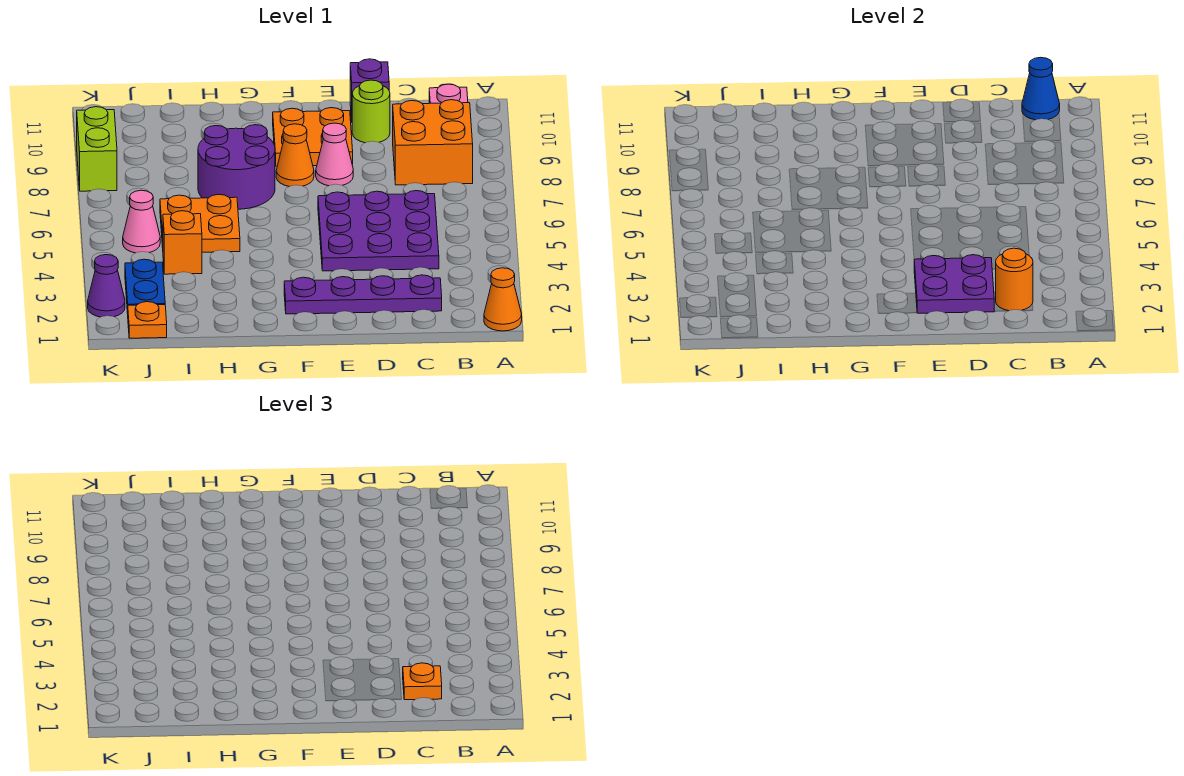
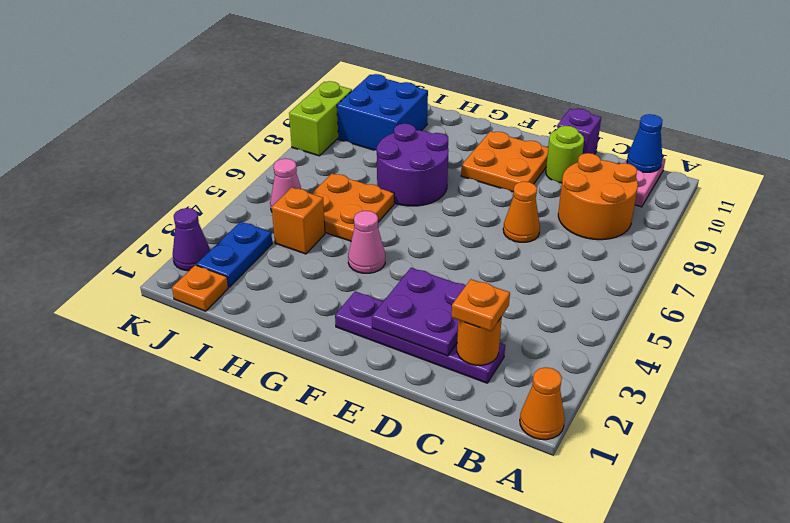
orange 2x2 brick [393,100,473,185] -> orange 2x2 round brick [558,153,638,240]
purple 3x3 plate [318,191,439,271] -> none
pink 1x1 cone [316,123,353,186] -> pink 1x1 cone moved to [348,211,385,273]
orange 1x1 cone [276,124,314,187] -> orange 1x1 cone moved to [503,182,540,242]
none -> blue 2x2 brick [337,74,428,151]

